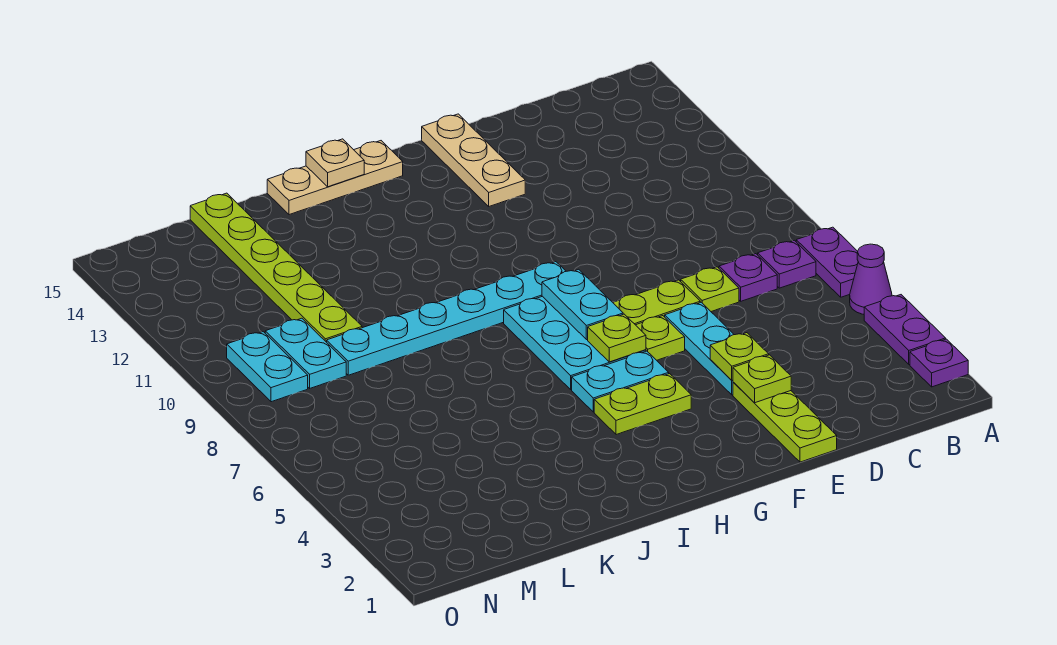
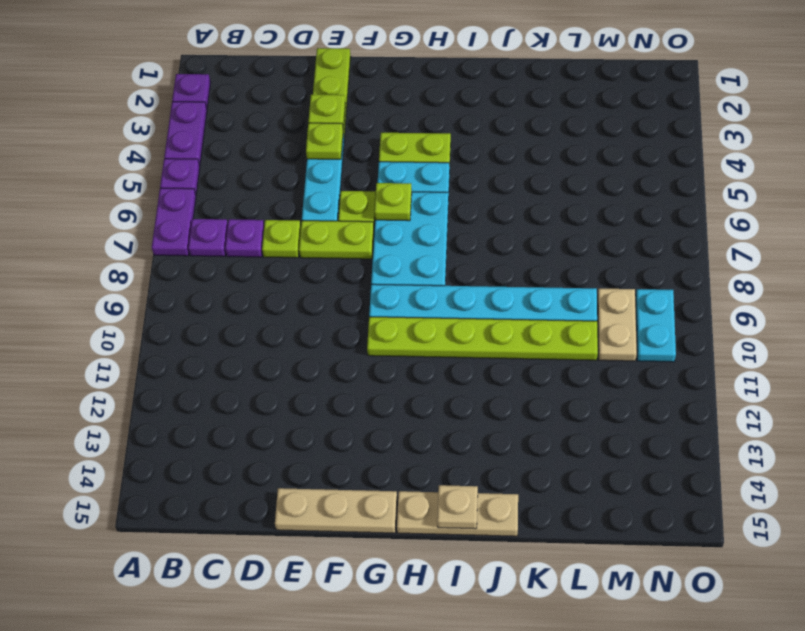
purple 1x1 cone [850,244,892,314] -> purple 1x1 plate [160,159,200,194]
tan 1x3 plate [422,114,525,206] -> tan 1x3 plate turned to [275,488,397,533]
cyan 1x2 plate [542,269,623,340] -> none
lime 1x6 plate [190,193,362,342] -> lime 1x6 plate turned to [367,317,598,360]
cyan 1x2 plate [265,318,346,388] -> tan 1x2 plate [598,288,637,361]

